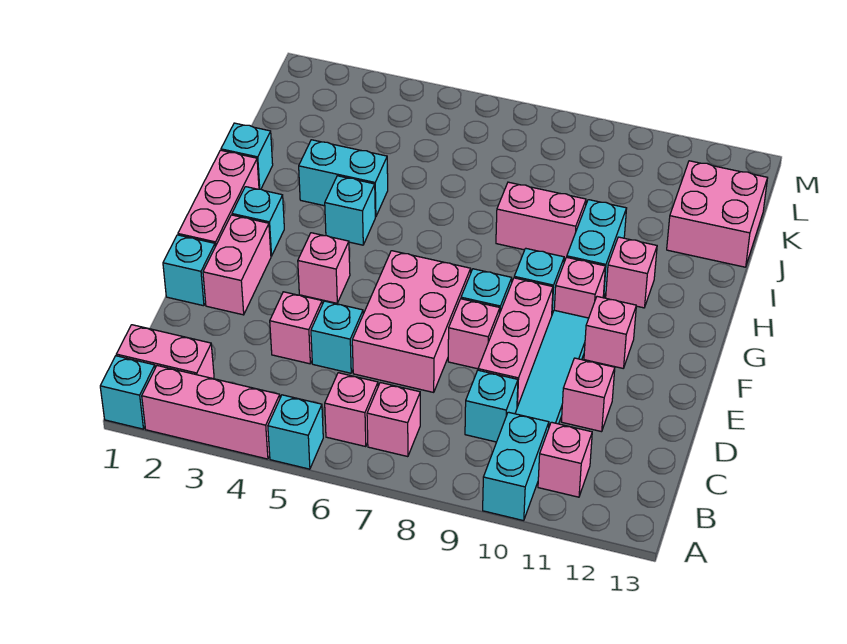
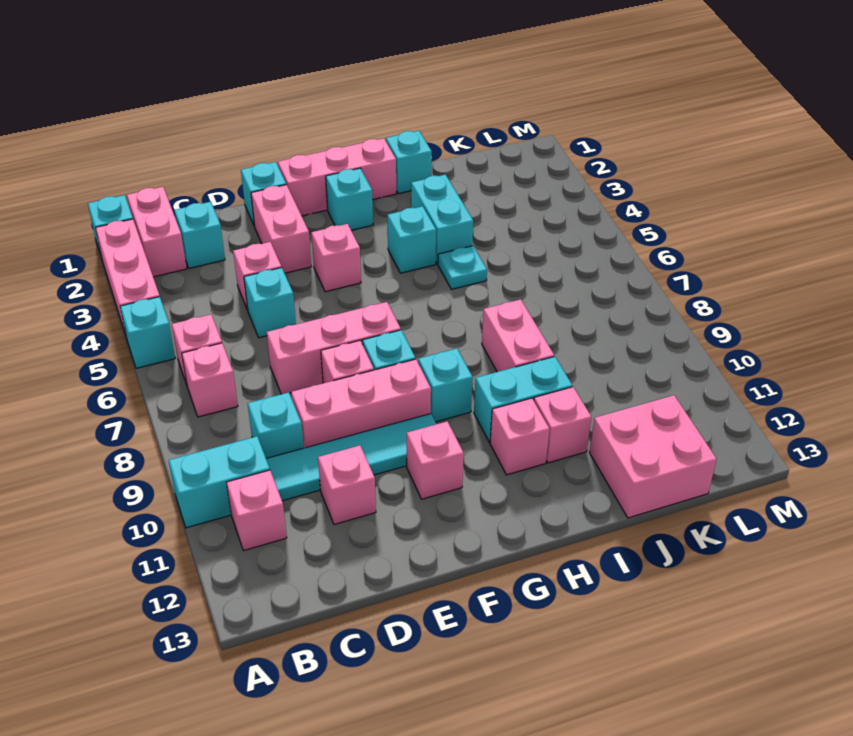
none -> cyan 1x1 brick [174,202,225,268]
pink 2x3 brick [352,251,471,392] -> pink 1x3 brick [267,302,401,394]
pink 1x2 brick [203,215,271,315] -> pink 1x2 brick turned to [251,185,311,273]
pink 1x1 brick [554,257,605,318] -> pink 1x1 brick moved to [534,387,591,463]
none -> cyan 1x1 plate [438,246,487,289]

